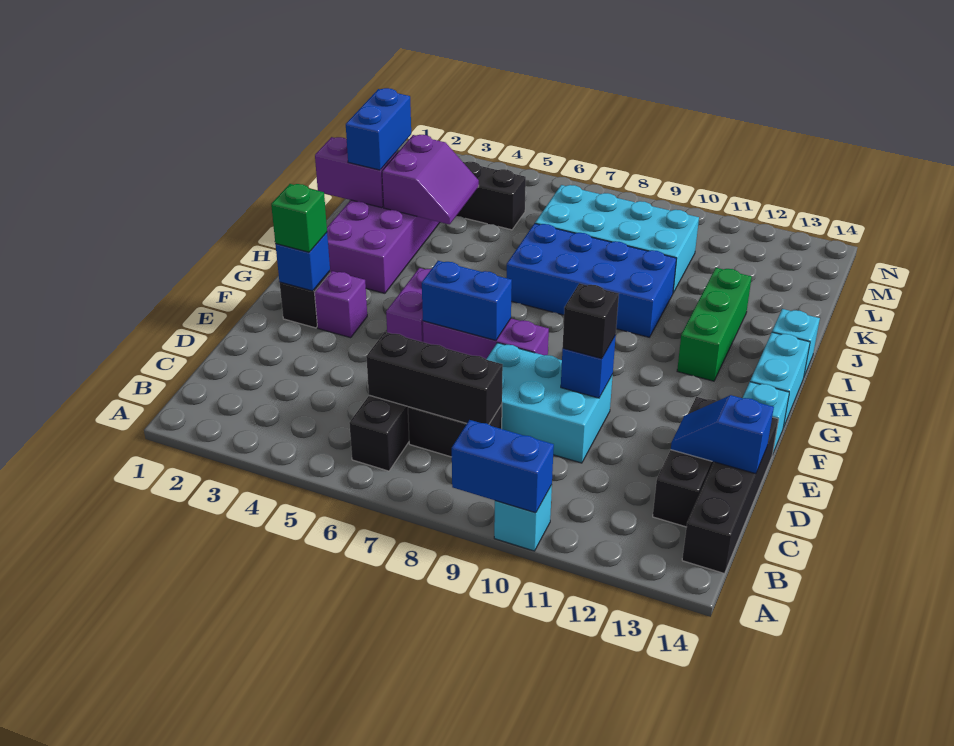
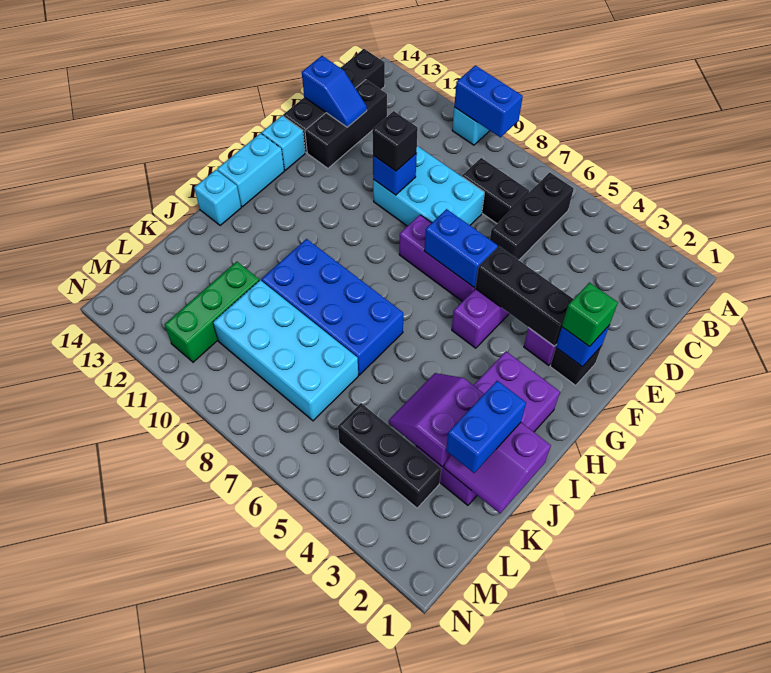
black 1x3 brick [366,332,503,424] -> black 1x3 brick moved to [475,247,573,346]
green 1x3 brick [677,268,752,381] -> green 1x3 brick moved to [165,262,259,362]

